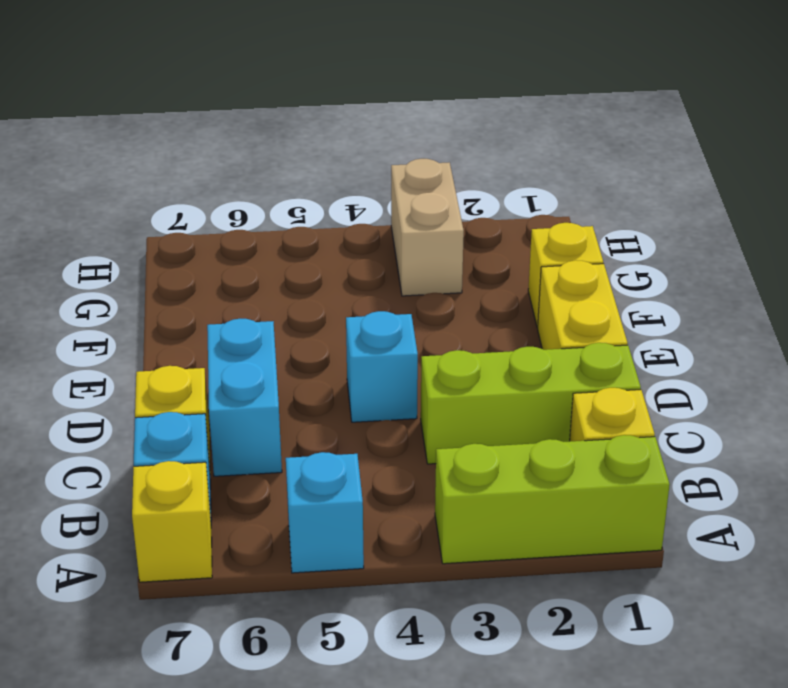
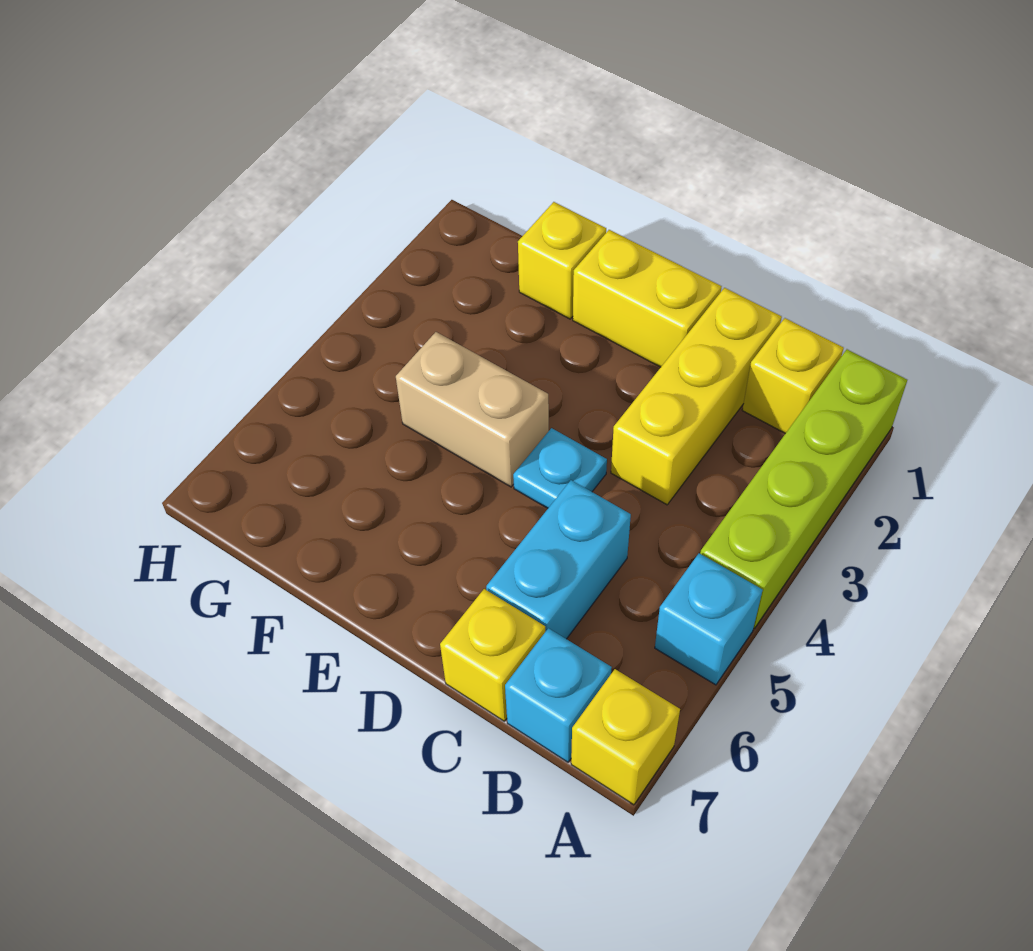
lime 1x3 brick [435,435,670,564] -> lime 1x4 brick [700,349,907,629]
lime 1x3 brick [421,343,641,464] -> yellow 1x3 brick [611,288,782,505]
cyan 1x2 brick [207,319,282,476] -> cyan 1x2 brick turned to [486,480,631,639]
cyan 1x1 brick [346,311,418,422] -> cyan 1x1 plate [513,428,607,508]
tan 1x2 brick [391,159,464,296] -> tan 1x2 brick moved to [396,332,549,487]

